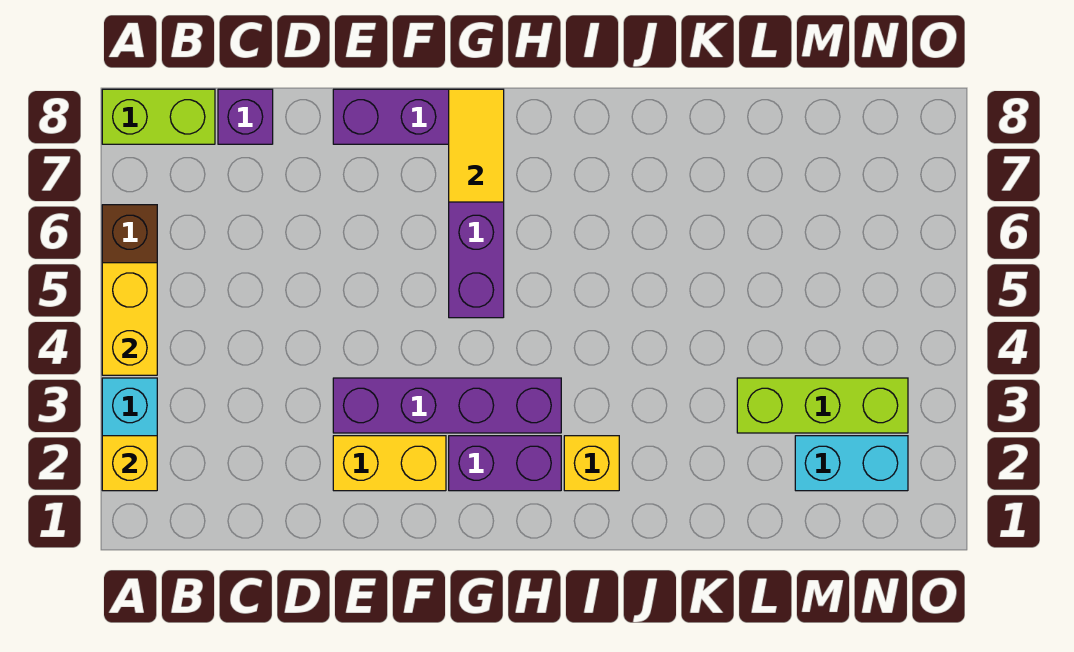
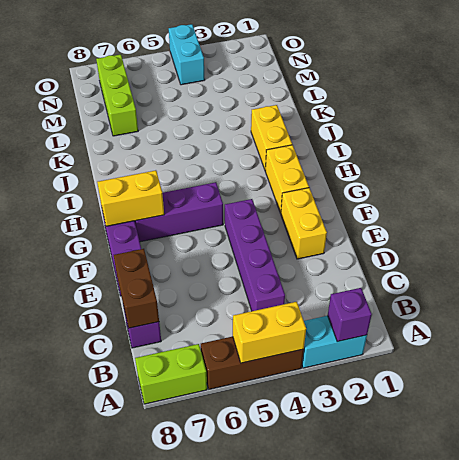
yellow 1x1 brick [102,436,157,491] -> purple 1x1 brick [328,288,372,342]
lime 1x2 brick [102,89,215,144] -> lime 1x2 brick turned to [135,344,207,404]
none -> brown 1x2 brick [114,249,159,328]
purple 1x4 brick [333,378,561,433] -> purple 1x4 brick moved to [225,199,285,311]
purple 1x2 brick [449,436,561,491] -> yellow 1x2 brick [265,145,309,213]
yellow 1x2 tile [449,89,504,202] -> yellow 1x2 brick [97,170,164,226]
yellow 1x1 brick [564,436,619,491] -> yellow 1x2 brick [251,105,292,170]
lime 1x3 brick [737,378,908,433] -> lime 1x3 brick moved to [96,54,138,136]
cyan 1x2 brick [795,436,908,491] -> cyan 1x2 brick moved to [169,24,205,85]

